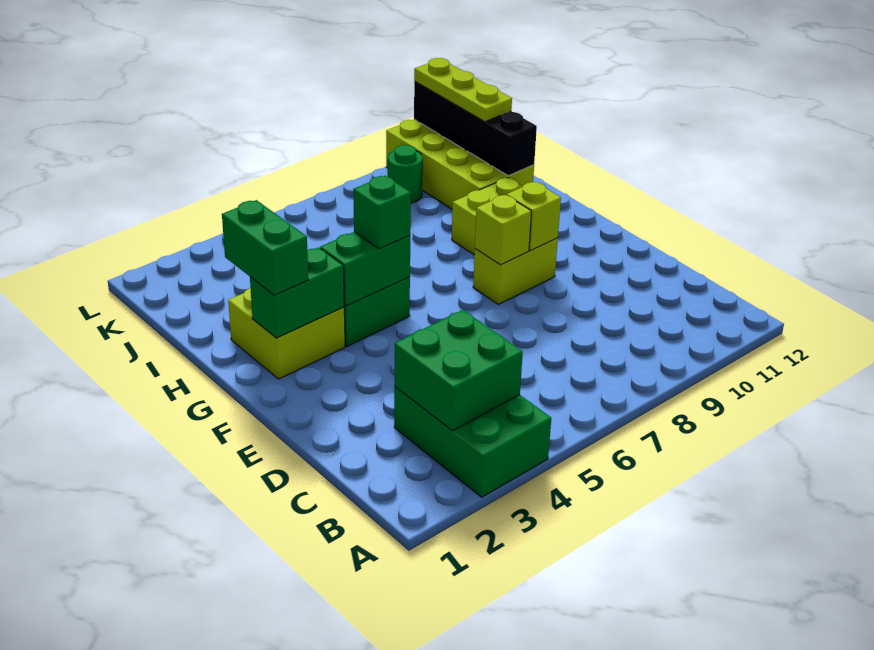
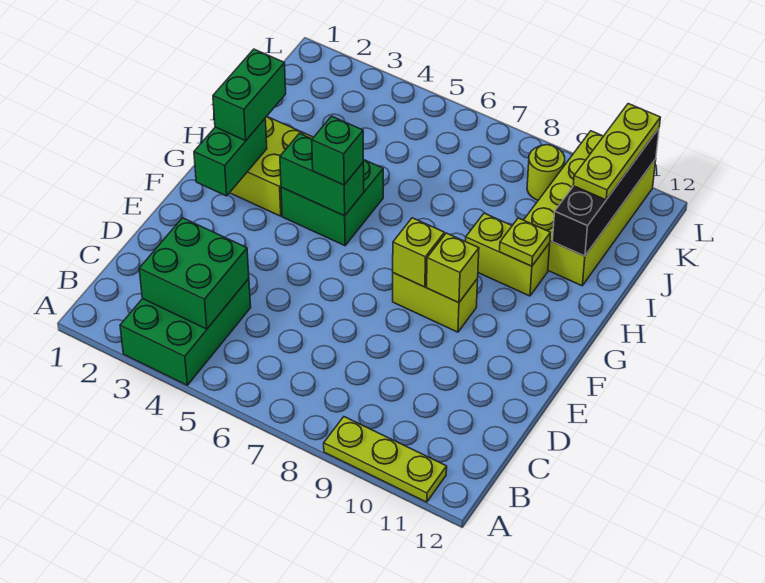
none -> lime 1x3 plate [324,417,447,502]
green 1x2 brick [250,247,344,338] -> green 1x2 brick turned to [194,119,267,196]
none -> lime 1x1 plate [500,218,550,266]
green 1x1 round brick [388,145,423,203] -> lime 1x1 round brick [527,145,565,200]

